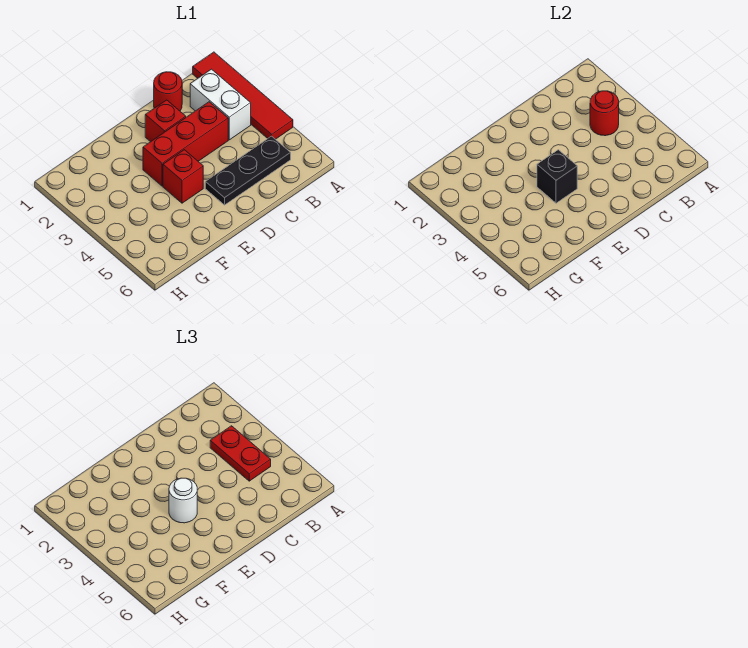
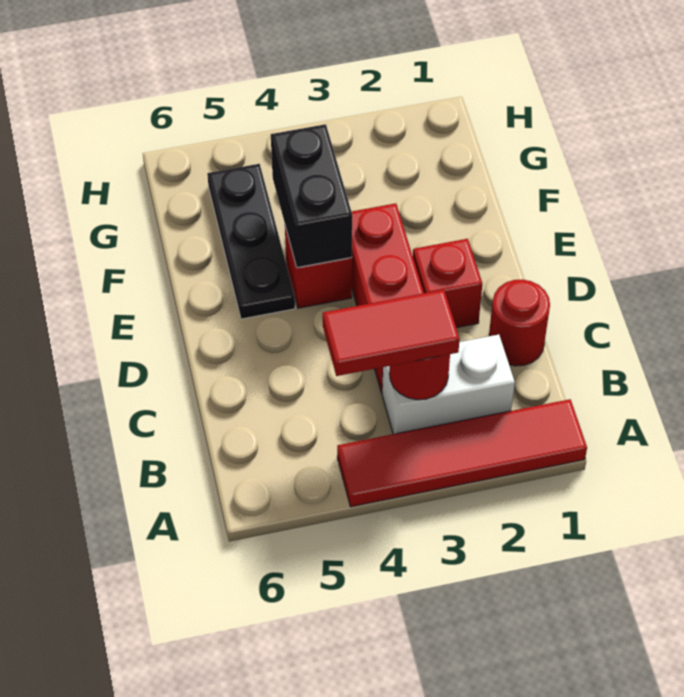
red 1x2 plate [210,426,271,481] -> red 1x2 tile [323,290,460,376]
black 1x3 plate [205,136,291,205] -> black 1x3 plate moved to [207,164,295,319]
black 1x1 brick [537,150,577,203] -> black 1x2 brick [271,124,352,268]
white 1x1 round brick [169,478,197,523] -> none

